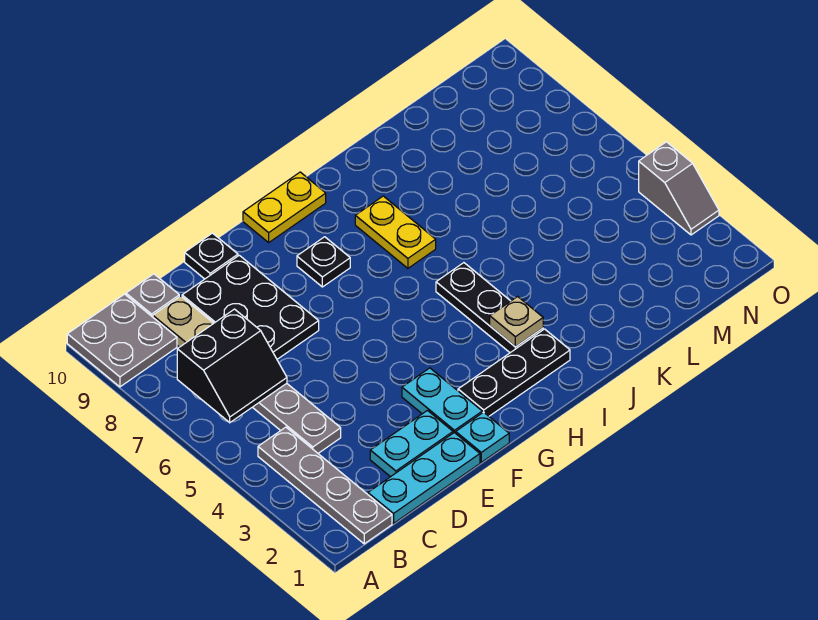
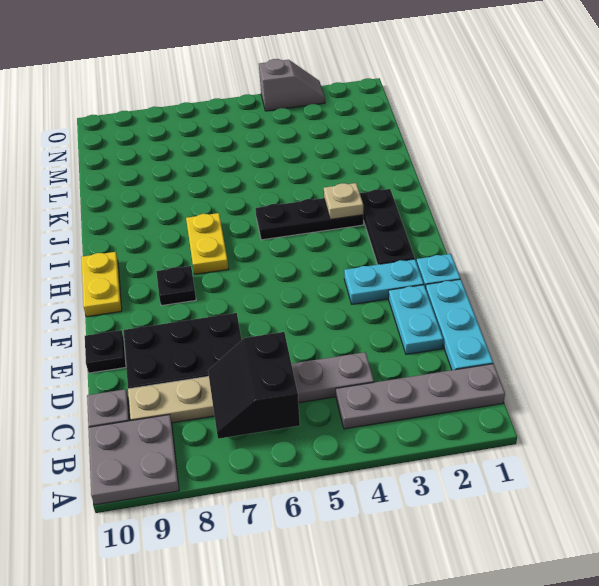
black 2x2 slope [177,309,287,423] -> black 2x2 slope turned to [208,332,300,439]
yellow 1x2 plate [355,196,436,268] -> yellow 1x2 plate turned to [186,213,228,274]

